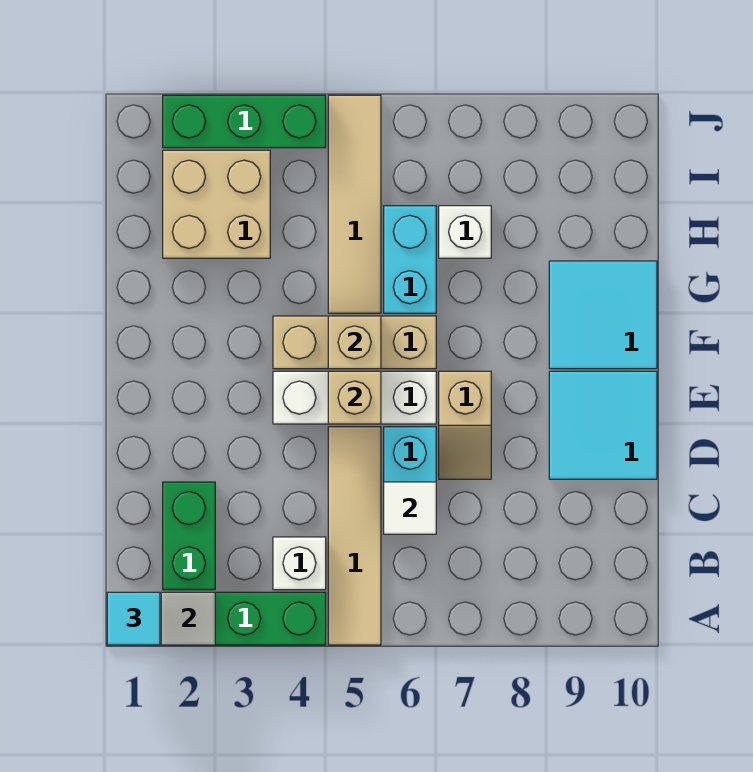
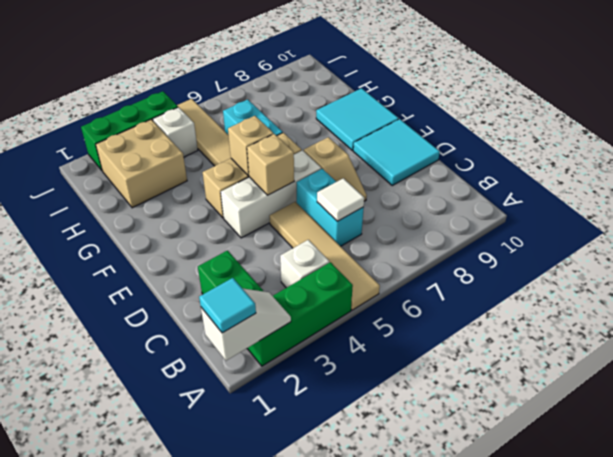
white 1x1 brick [439,206,491,258] -> white 1x1 brick moved to [153,107,198,157]

